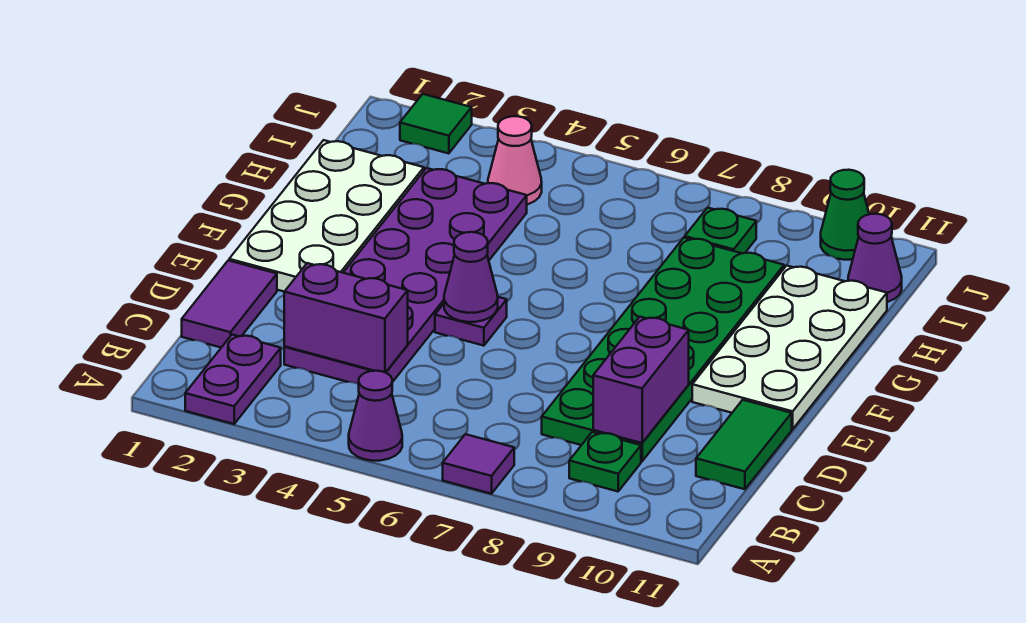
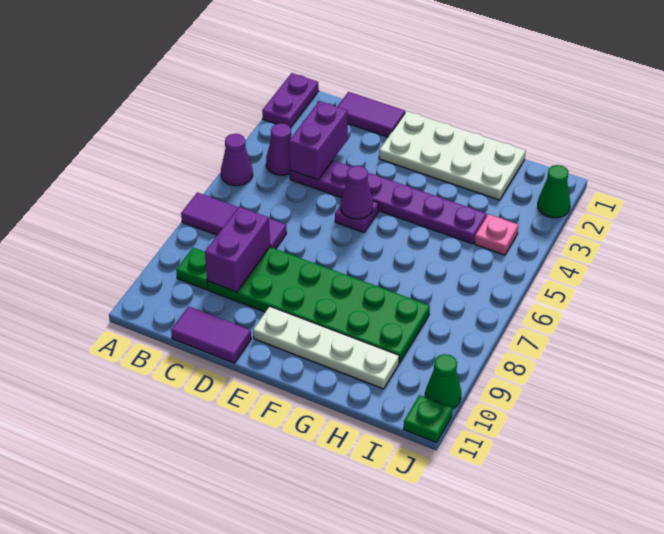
purple 1x2 plate [185,335,281,424] -> purple 1x2 plate turned to [262,73,319,128]
purple 1x1 tile [443,434,514,494] -> purple 1x3 tile [181,193,287,249]
purple 2x6 plate [284,168,527,384] -> purple 1x6 plate [290,160,487,244]
purple 1x2 brick [593,317,689,443] -> purple 1x2 brick turned to [205,207,270,292]
green 1x2 tile [696,400,792,489] -> purple 1x2 tile [171,306,251,363]
white 2x4 plate [692,265,887,429] -> white 1x4 plate [253,306,399,389]
pink 1x1 cone [488,116,542,204] -> pink 1x1 plate [474,214,518,255]
green 1x1 plate [685,208,756,253] -> green 1x1 plate moved to [404,395,452,443]
purple 1x1 cone [848,214,902,302] -> purple 1x1 cone moved to [266,123,291,175]
green 1x1 tile [400,94,472,153] -> green 1x1 cone [538,165,570,218]

